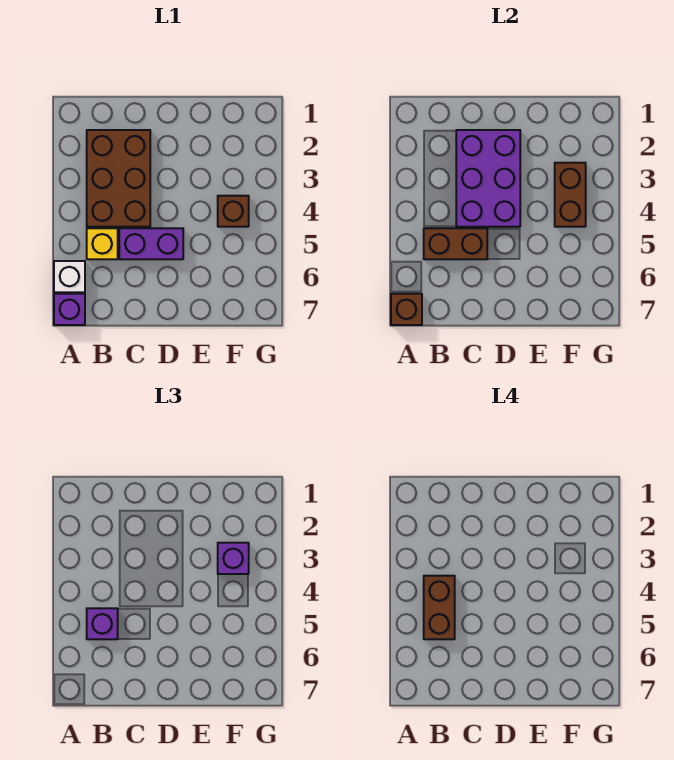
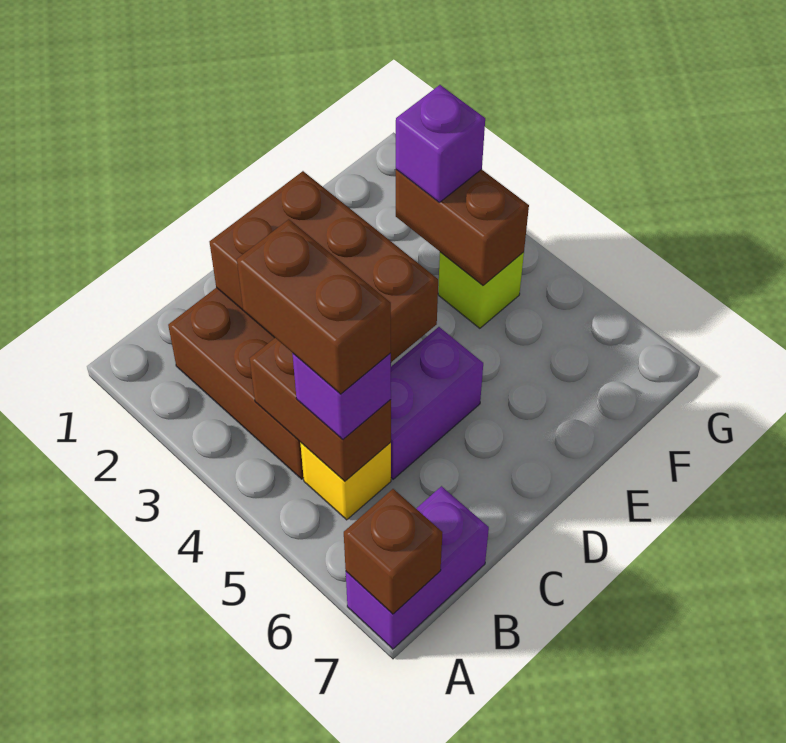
white 1x1 brick [54,261,85,292] -> none
purple 1x1 brick [54,294,85,325] -> purple 1x2 brick [346,486,489,649]
brown 1x2 brick [424,228,487,259] -> brown 1x2 brick turned to [249,338,391,481]
purple 2x3 brick [456,130,520,227] -> brown 2x3 brick [210,171,438,362]
brown 1x1 brick [218,196,249,227] -> lime 1x1 brick [438,252,524,328]

